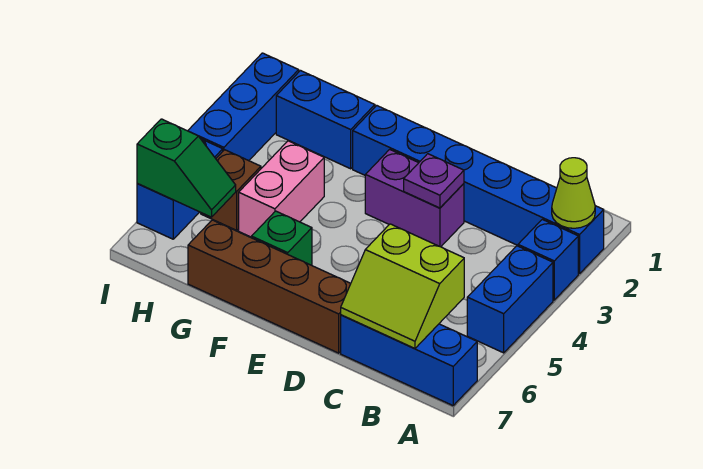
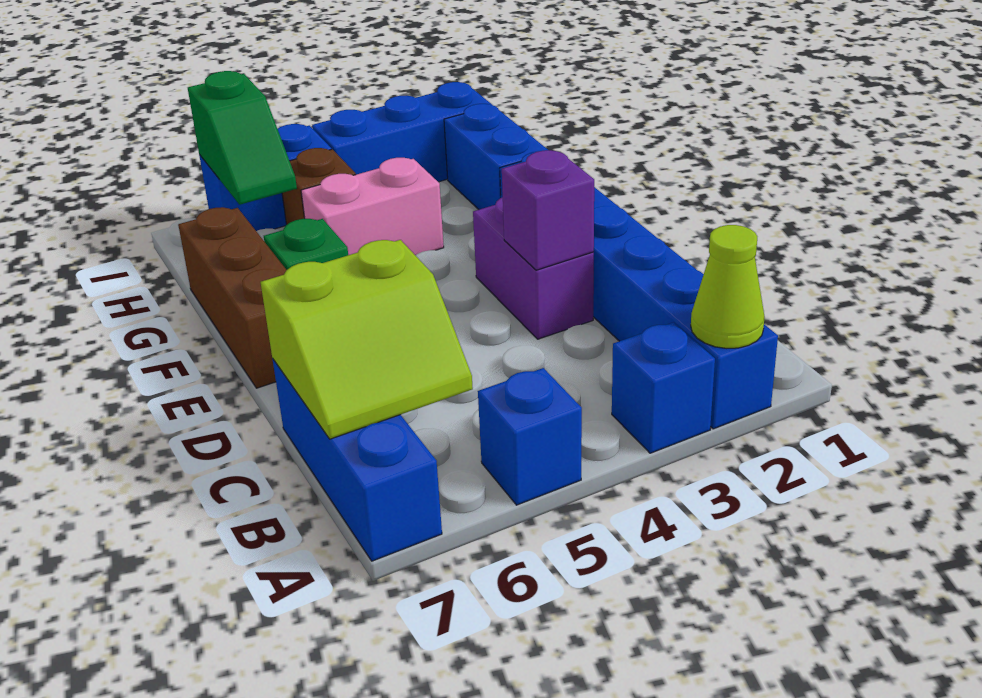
blue 1x2 brick [467,246,553,353] -> blue 1x1 brick [478,368,582,505]
lime 2x2 slope [341,224,464,349] -> lime 2x2 slope turned to [261,240,473,439]
purple 1x1 plate [404,154,464,208] -> purple 1x1 brick [502,150,594,270]
brown 1x4 brick [188,220,351,353] -> brown 1x3 brick [178,207,286,388]

